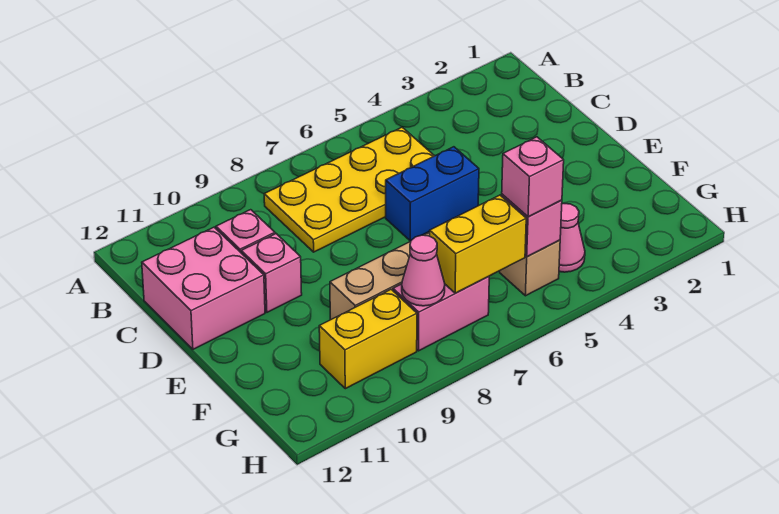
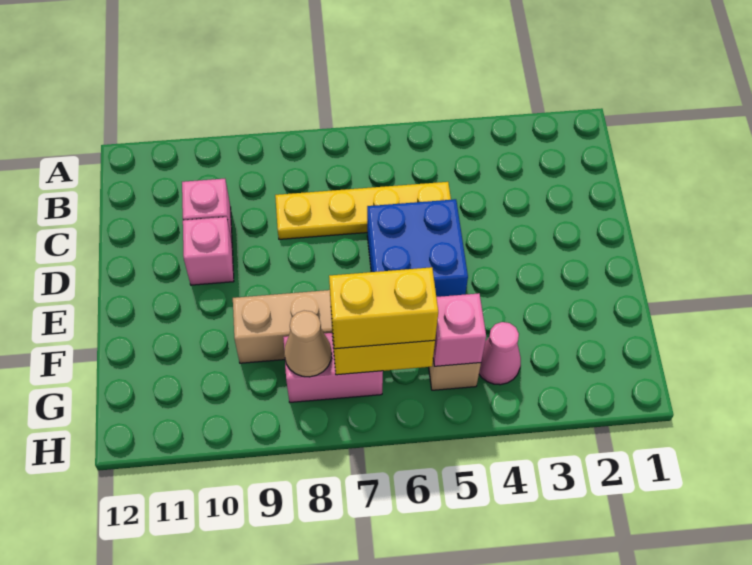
yellow 2x4 plate [264,127,434,252] -> yellow 1x4 plate [275,182,451,239]
pink 2x2 brick [142,227,265,349] -> none
blue 1x2 brick [386,147,479,241] -> blue 2x2 brick [367,199,468,297]
pink 1x1 brick [502,137,564,217] -> none
pink 1x1 cone [402,235,445,306] -> tan 1x1 cone [284,311,332,377]
yellow 1x2 brick [319,289,417,389] -> yellow 1x2 brick moved to [329,267,438,349]

